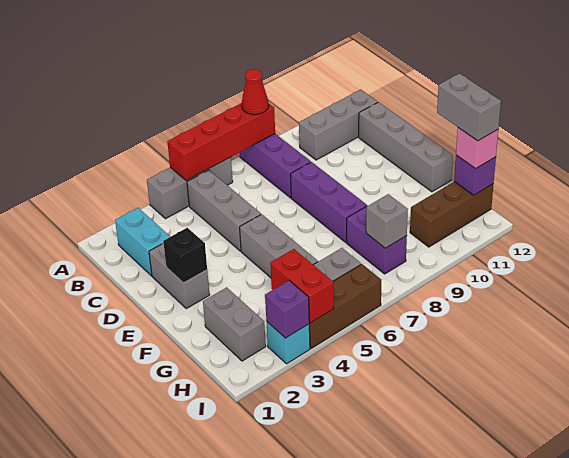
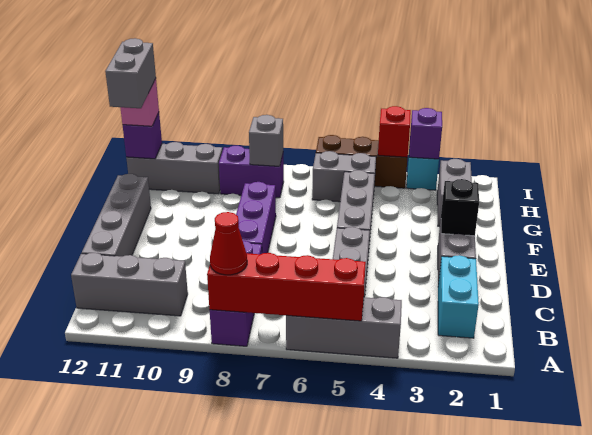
purple 1x2 brick [347,207,407,274] -> purple 1x2 brick turned to [219,146,284,198]
red 1x2 brick [270,249,334,323] -> red 1x1 brick [378,106,411,157]
brown 1x3 brick [410,182,493,247] -> grey 1x3 brick [126,142,223,194]

